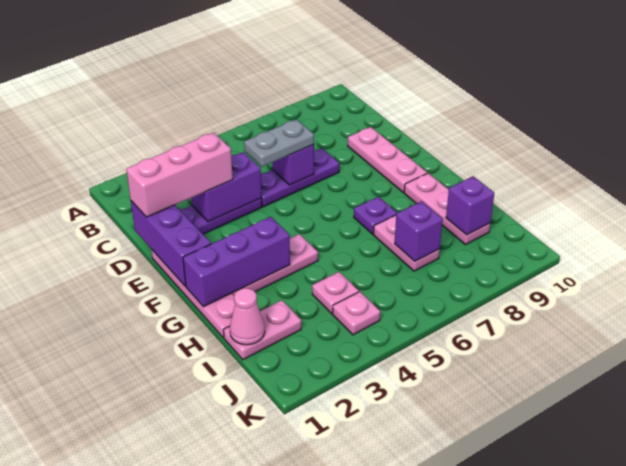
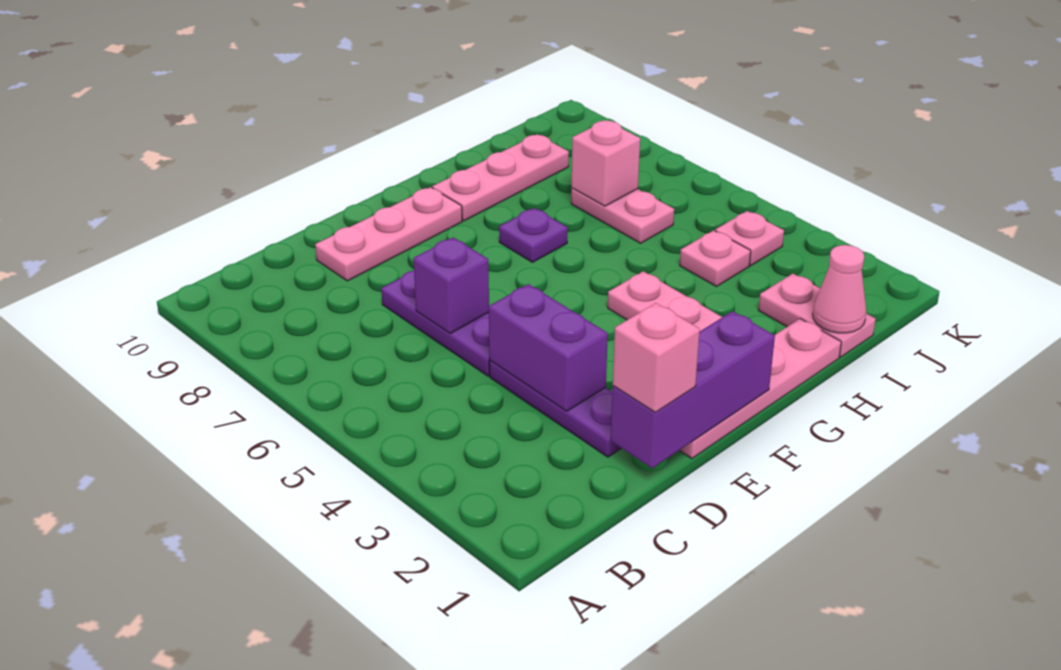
pink 1x3 brick [126,132,233,217] -> pink 1x1 brick [613,303,700,412]
grey 1x2 plate [244,119,314,167] -> none
purple 1x3 brick [183,217,290,307] -> none
pink 1x2 plate [374,215,440,271] -> pink 1x2 plate turned to [571,188,674,243]
purple 1x1 brick [395,201,443,261] -> pink 1x1 brick [572,121,640,206]
purple 1x1 brick [446,176,494,235] -> none

